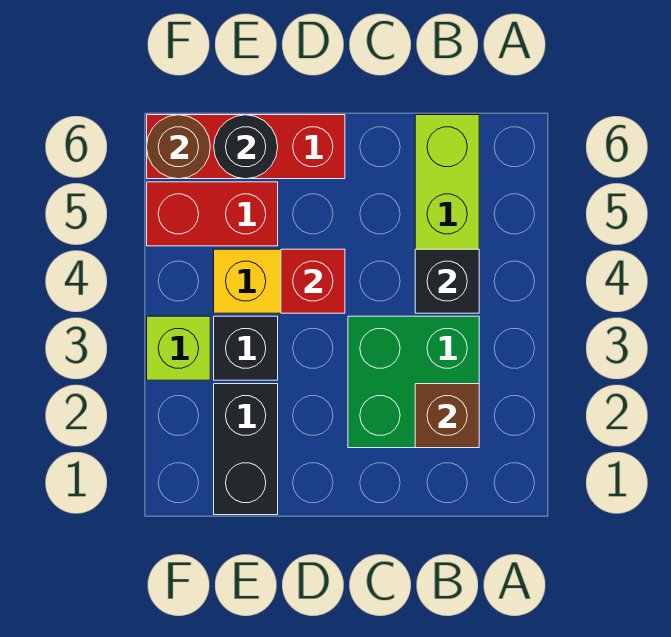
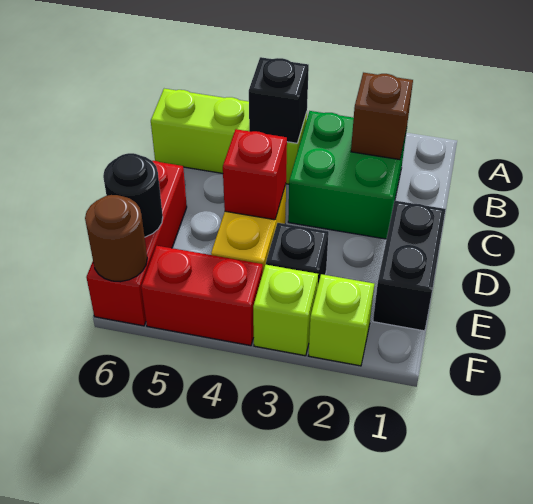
black 1x2 brick [214,384,278,515] -> black 1x2 brick turned to [373,201,446,331]
red 1x2 brick [147,182,278,246] -> red 1x2 brick turned to [141,246,263,346]
none -> lime 1x1 brick [309,274,374,366]

